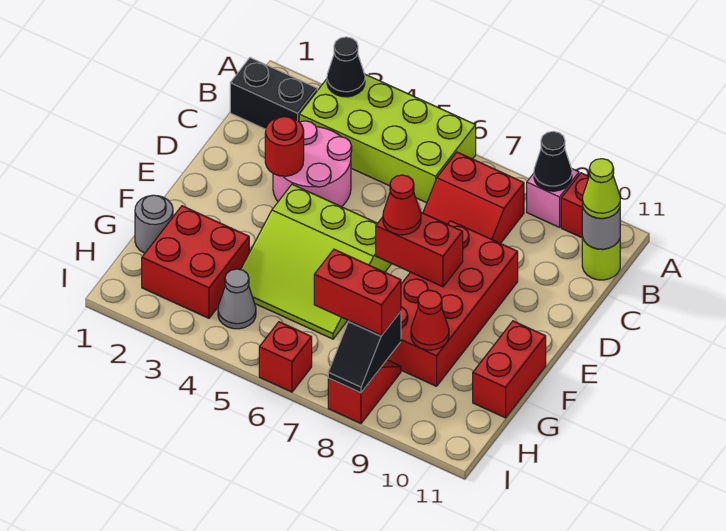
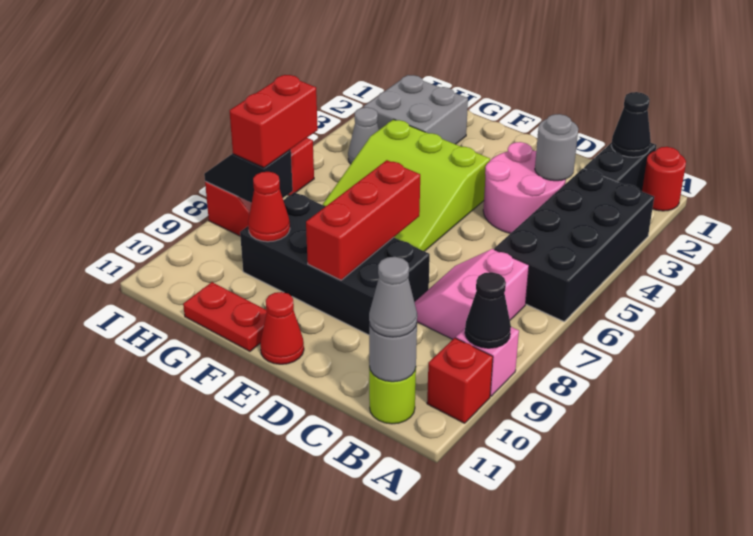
lime 2x4 brick [299,74,476,203] -> black 2x4 brick [494,168,654,321]
black 1x1 cone [327,37,365,97] -> black 1x1 cone moved to [611,92,651,157]
red 2x2 slope [423,152,524,244] -> pink 2x2 slope [414,249,529,340]
lime 1x1 cone [582,159,620,218] -> grey 1x1 cone [369,257,417,337]
red 1x1 round brick [265,117,304,176] -> red 1x1 round brick moved to [642,147,686,211]
red 2x4 brick [387,221,518,386] -> black 2x4 brick [240,192,430,335]
lime 3x3 slope [241,184,392,339] -> lime 3x3 slope turned to [323,119,490,251]
red 1x2 brick [376,212,463,287] -> red 1x3 brick [306,160,420,280]
red 1x1 cone [383,175,421,235] -> red 1x1 cone moved to [260,292,304,364]
red 1x2 brick [473,321,546,418] -> red 1x2 plate [183,282,267,351]
grey 1x1 round brick [135,195,173,253] -> grey 1x1 round brick moved to [535,114,578,181]
red 2x2 brick [142,206,249,318] -> grey 2x2 brick [364,75,468,144]

